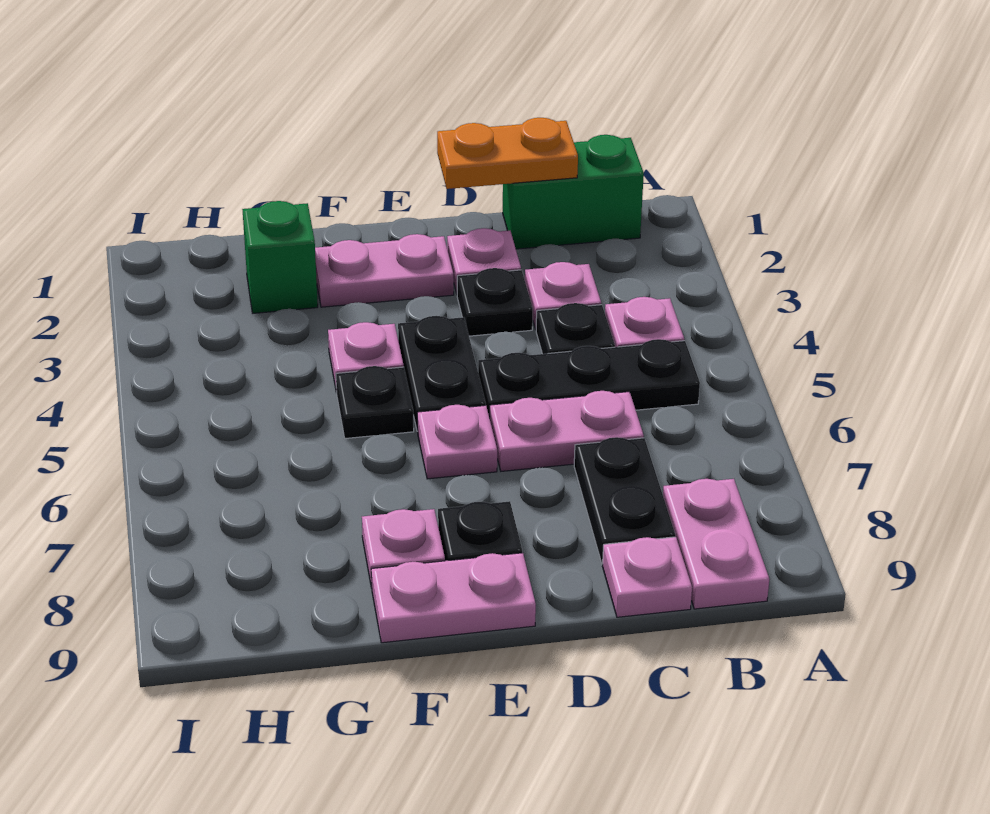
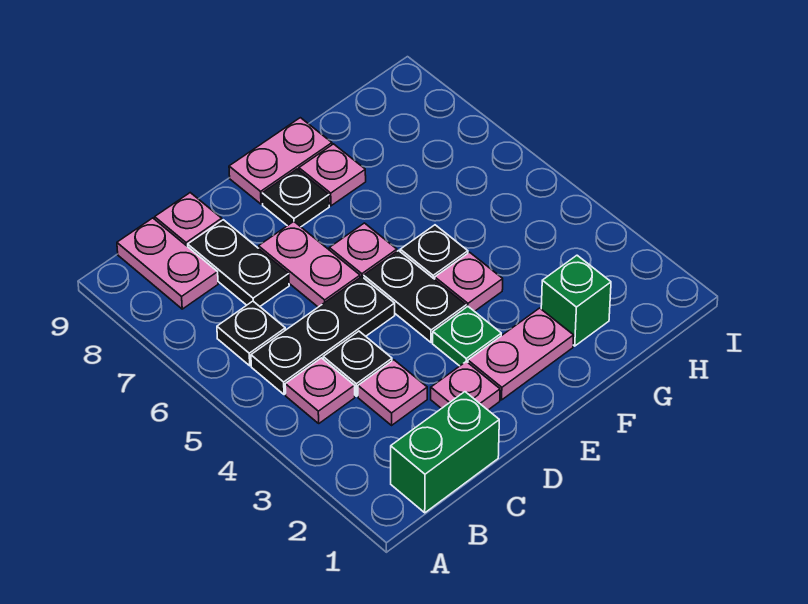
orange 1x2 plate [437,118,578,189] -> none
pink 1x2 plate [490,391,644,471] -> pink 1x2 plate turned to [259,222,360,307]
black 1x1 plate [457,268,533,336] -> black 1x1 plate moved to [217,301,285,366]
none -> green 1x1 plate [433,307,501,366]

